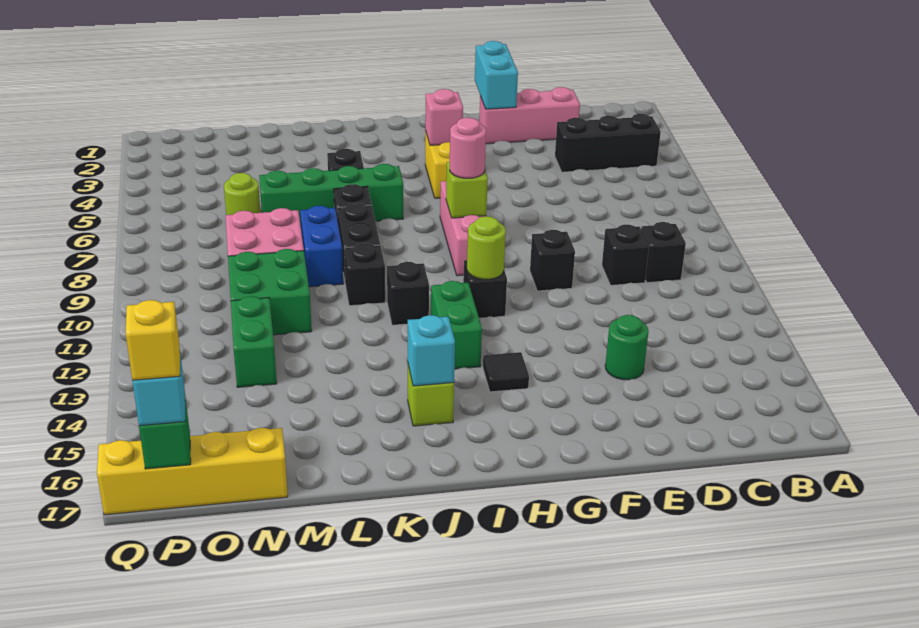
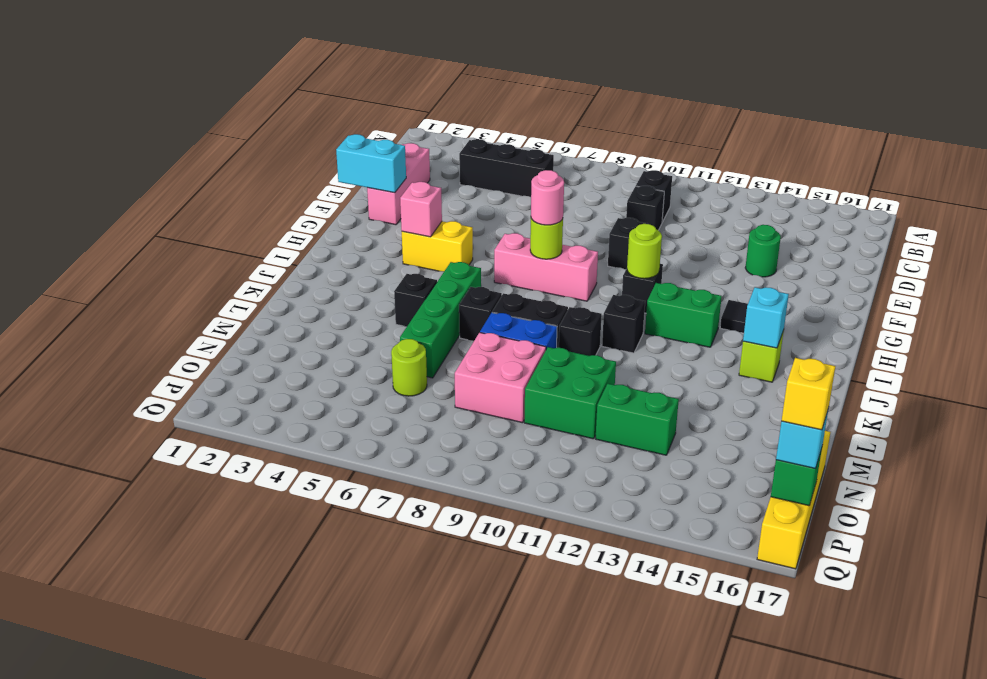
black 1x3 brick [555,114,661,172] -> black 1x3 brick turned to [459,139,554,197]
lime 1x1 brick [446,162,488,218] -> lime 1x1 round brick [530,219,563,259]

